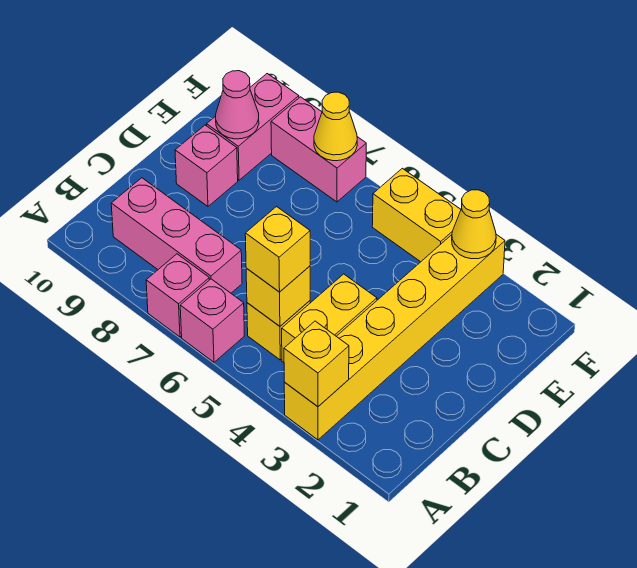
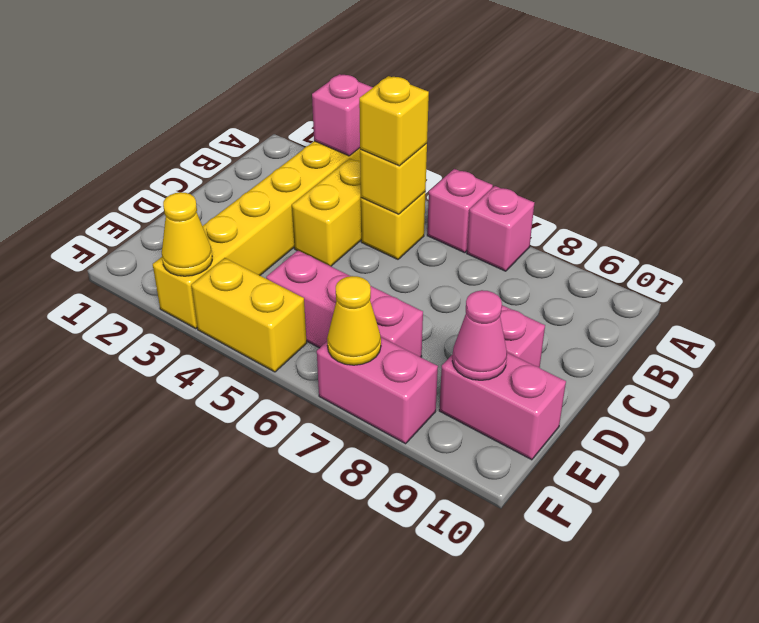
yellow 1x1 brick [284,321,349,407] -> pink 1x1 brick [312,74,373,156]
pink 1x3 brick [111,178,242,293] -> pink 1x3 brick moved to [266,251,423,357]
pink 1x2 brick [207,74,299,180] -> pink 1x2 brick turned to [439,353,566,460]

